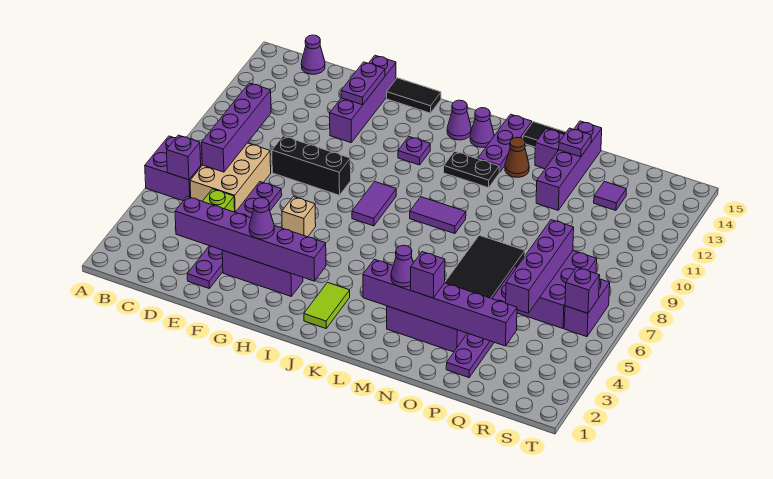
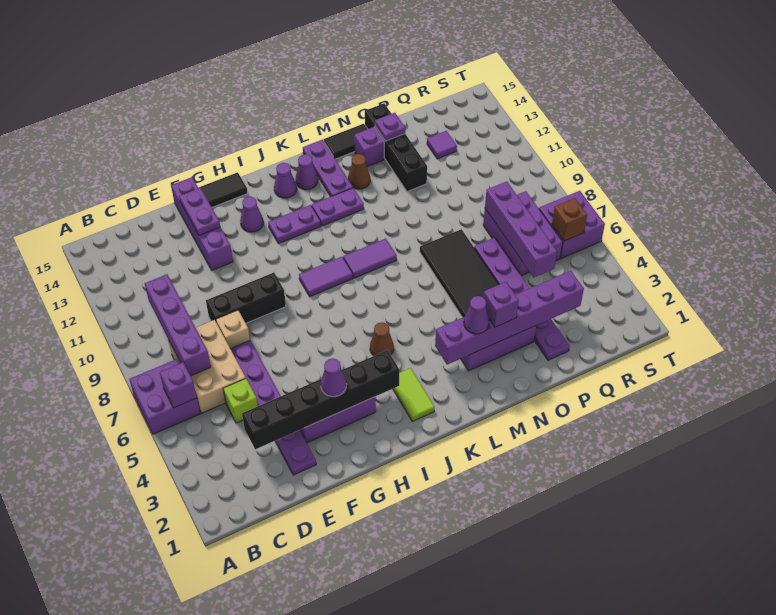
purple 1x1 cone [301,35,325,74] -> purple 1x1 cone moved to [240,197,263,232]
purple 1x6 brick [175,196,326,281] -> black 1x6 brick [242,350,399,449]
tan 1x1 brick [282,197,316,237] -> tan 1x1 brick moved to [216,310,250,348]
purple 1x2 tile [352,182,396,226] -> purple 1x2 tile turned to [299,257,353,297]
purple 1x1 plate [398,137,430,165] -> purple 1x2 plate [268,205,321,244]
none -> brown 1x1 cone [370,323,394,356]
black 1x2 plate [444,151,500,188] -> purple 1x2 plate [312,188,364,226]
purple 1x4 brick [536,121,602,210] -> black 1x4 brick [365,103,427,192]
purple 1x2 brick [564,279,610,337] -> purple 2x2 brick [539,191,605,259]
purple 1x1 brick [565,267,600,313] -> brown 1x1 brick [552,198,587,241]

